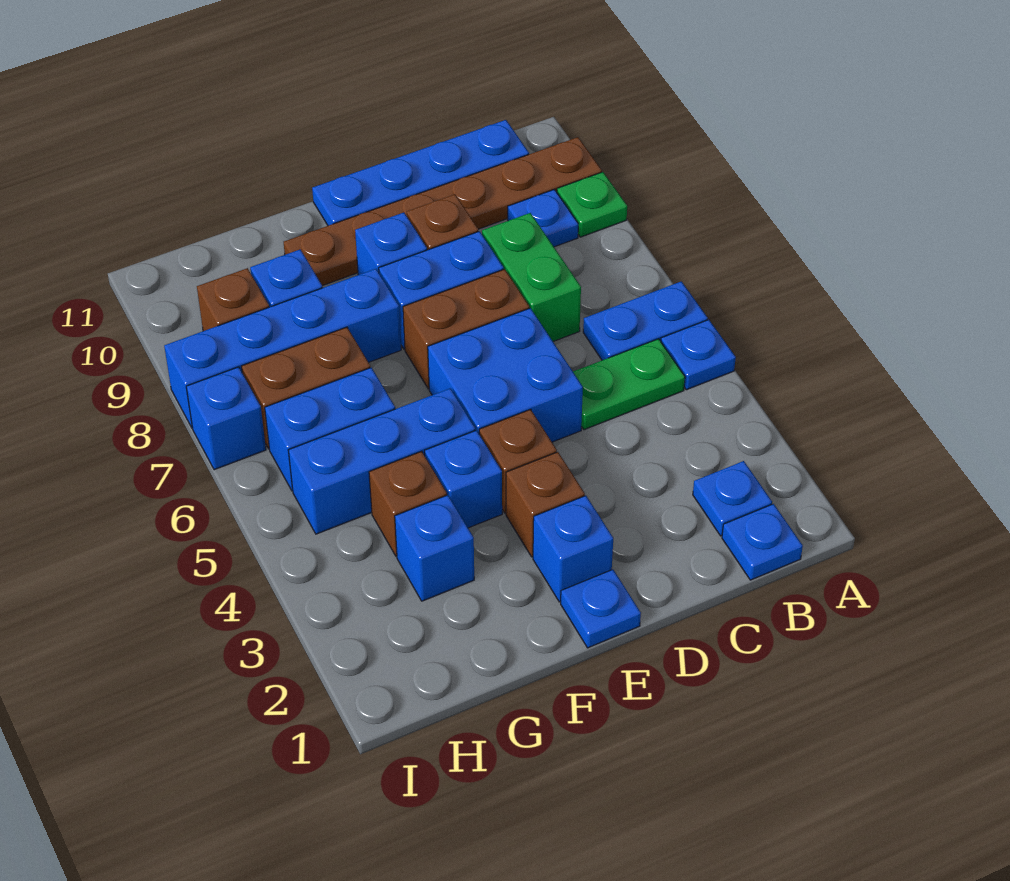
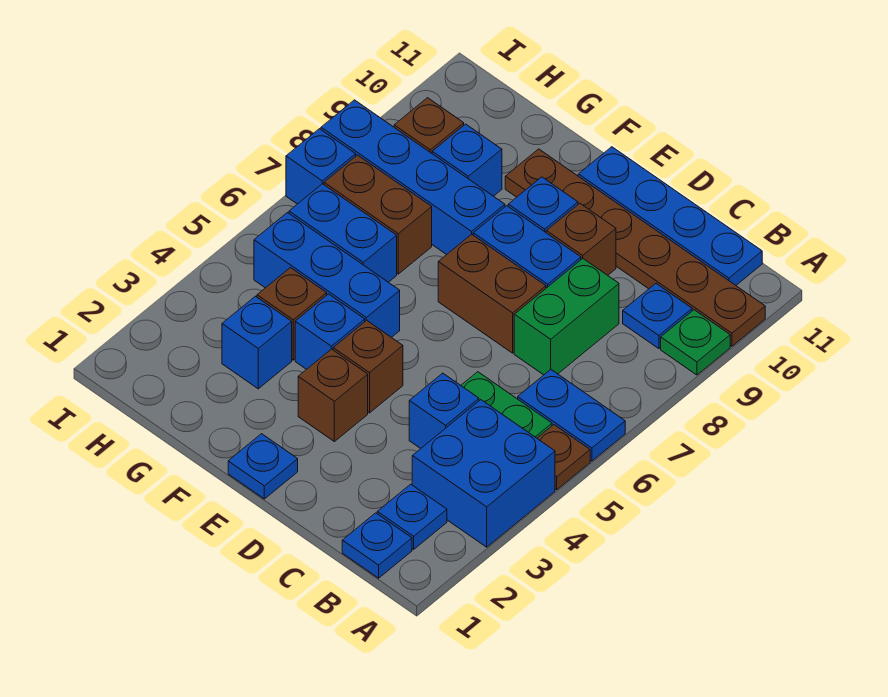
blue 1x1 plate [661,320,736,390] -> brown 1x1 plate [537,425,590,490]
blue 2x2 brick [428,308,583,442] -> blue 2x2 brick moved to [412,400,555,547]
blue 1x1 brick [533,496,613,602] -> blue 1x1 brick moved to [409,373,479,448]

